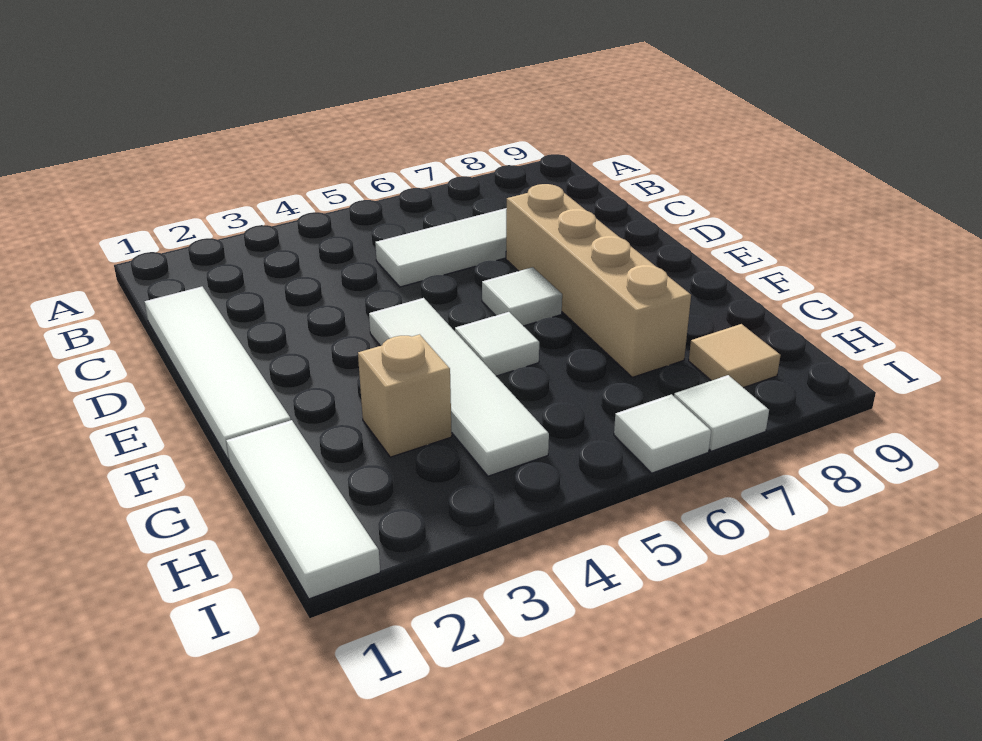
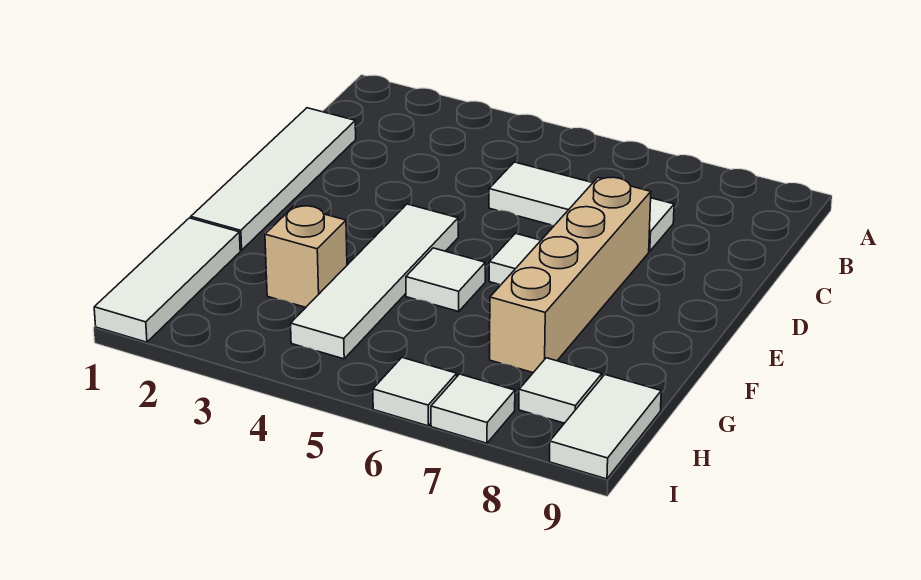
tan 1x1 tile [689,324,781,388] -> white 1x1 tile [519,358,602,423]
none -> white 1x2 tile [550,375,661,479]

